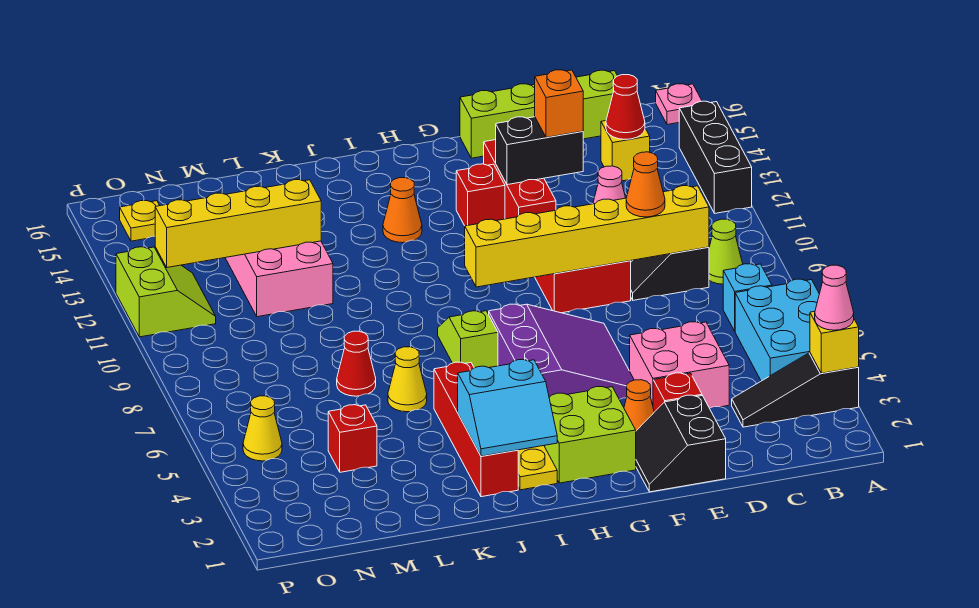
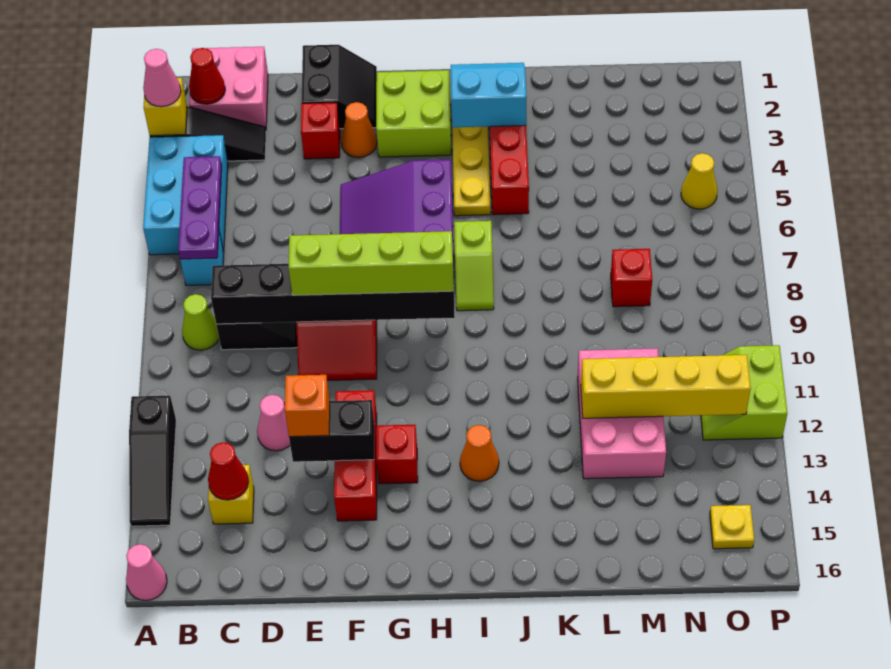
black 1x3 brick [679,101,752,213] -> black 1x3 slope [129,396,176,526]
pink 1x1 plate [656,84,702,125] -> pink 1x1 cone [126,544,167,600]
none -> purple 1x3 plate [178,156,222,259]
yellow 1x6 brick [465,186,709,287] -> black 1x6 brick [211,264,455,324]
lime 1x4 brick [460,70,617,158] -> lime 1x4 brick moved to [288,231,454,295]
pink 2x2 brick [630,322,729,408] -> pink 2x2 brick moved to [189,47,268,127]
orange 1x1 cone [626,152,665,217] -> none
yellow 1x1 cone [388,347,427,412] -> none
red 1x1 cone [337,331,376,396] -> red 1x1 cone moved to [189,48,225,104]
red 1x1 brick [328,405,377,472] -> red 1x1 brick moved to [611,249,652,307]

